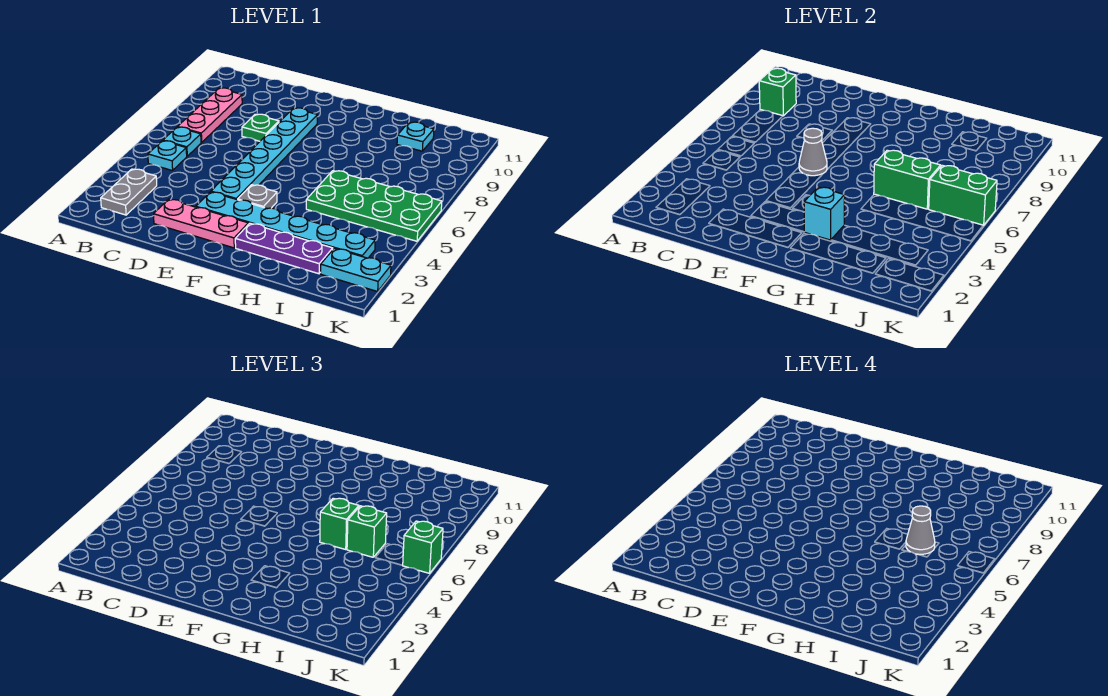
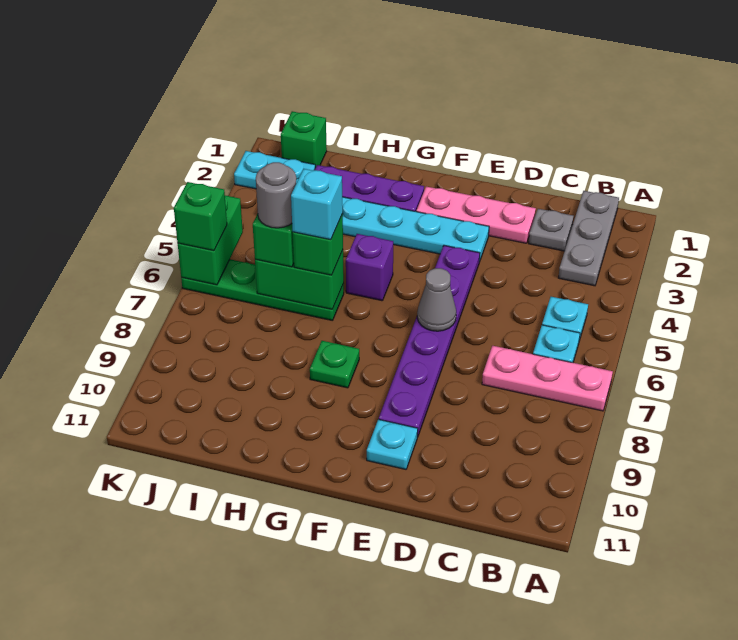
grey 1x2 plate [101,169,157,215] -> grey 1x3 plate [558,191,619,286]
pink 1x3 plate [178,88,242,143] -> pink 1x3 plate turned to [482,346,613,411]
green 1x1 brick [759,68,796,116] -> green 1x1 brick moved to [281,111,327,168]
green 1x1 plate [242,114,279,141] -> green 1x1 plate moved to [310,341,359,388]
cyan 1x6 plate [211,108,317,200] -> purple 1x6 plate [379,245,480,437]
grey 1x1 plate [238,185,277,209] -> grey 1x1 plate moved to [529,209,574,251]
cyan 1x1 brick [804,187,845,240] -> cyan 1x1 brick moved to [291,169,343,240]
none -> purple 1x1 brick [346,234,393,301]
green 2x4 plate [306,171,442,241] -> green 1x4 plate [181,259,344,321]
grey 1x1 cone [906,506,935,554] -> grey 1x1 round brick [256,162,296,228]
cyan 1x1 plate [397,122,434,151] -> cyan 1x1 plate moved to [367,419,418,469]
green 1x2 brick [929,165,997,225] -> green 1x2 brick turned to [178,195,243,285]

